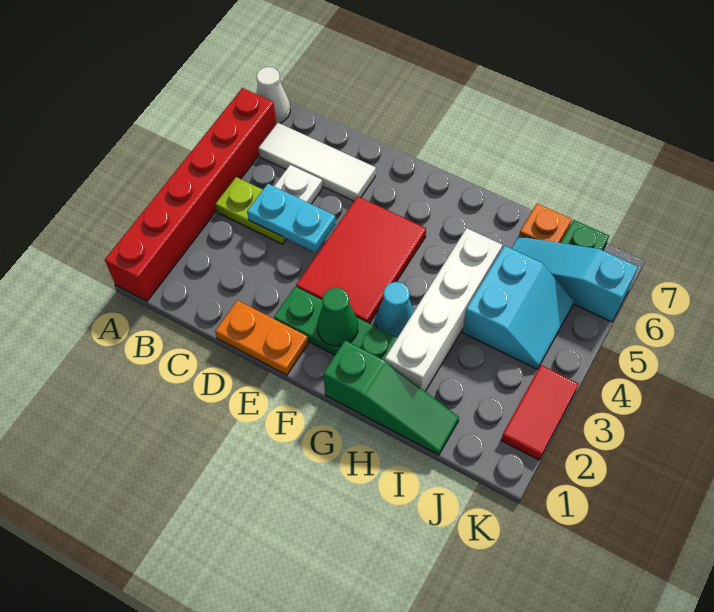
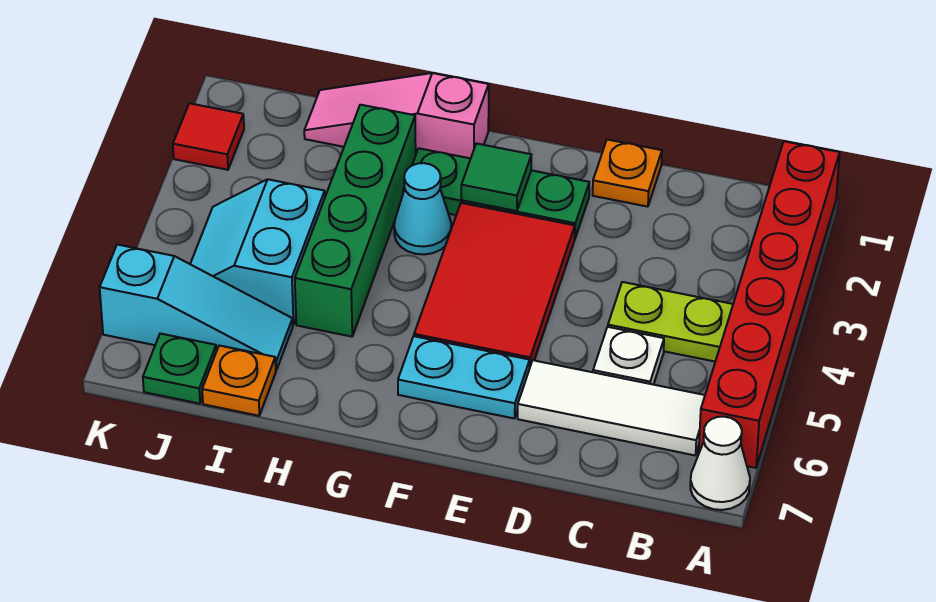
cyan 1x2 plate [247,184,336,252] -> cyan 1x2 plate moved to [398,336,530,419]
orange 1x2 plate [215,300,308,375] -> orange 1x1 plate [593,140,662,207]
green 1x1 cone [317,287,358,346] -> green 1x1 tile [461,144,531,211]
green 1x3 slope [323,340,459,455] -> pink 1x3 slope [304,73,489,158]
white 1x4 brick [385,228,502,391] -> green 1x4 brick [295,105,416,337]
red 1x2 tile [501,365,578,460] -> red 1x1 tile [173,103,244,170]

